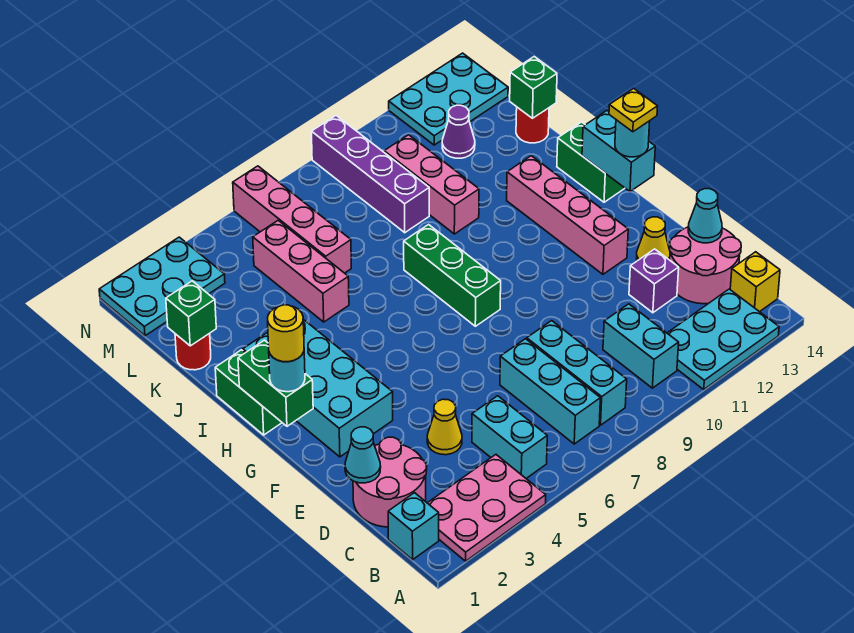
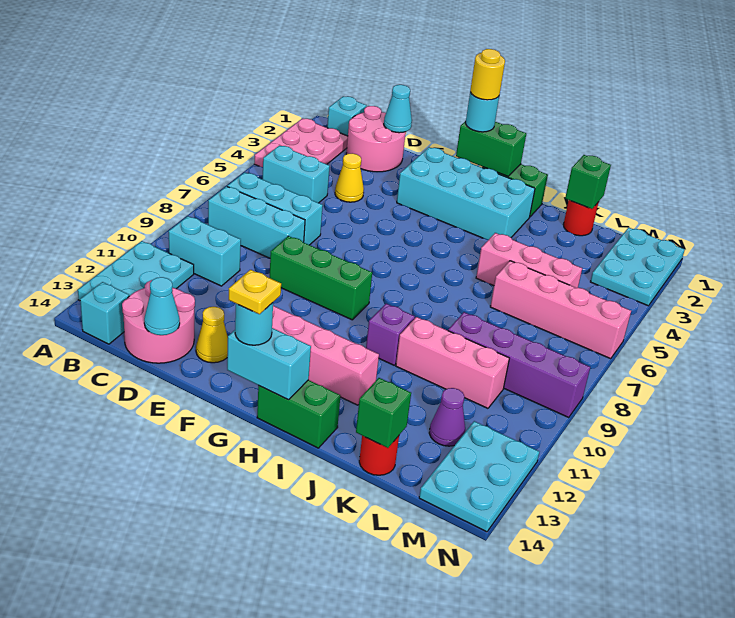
yellow 1x1 brick [730,252,780,312] -> cyan 1x1 brick [80,282,129,344]
purple 1x1 brick [629,249,679,313] -> purple 1x1 brick moved to [366,304,415,365]
green 1x3 brick [404,225,501,326] -> green 1x3 brick moved to [270,236,372,320]

